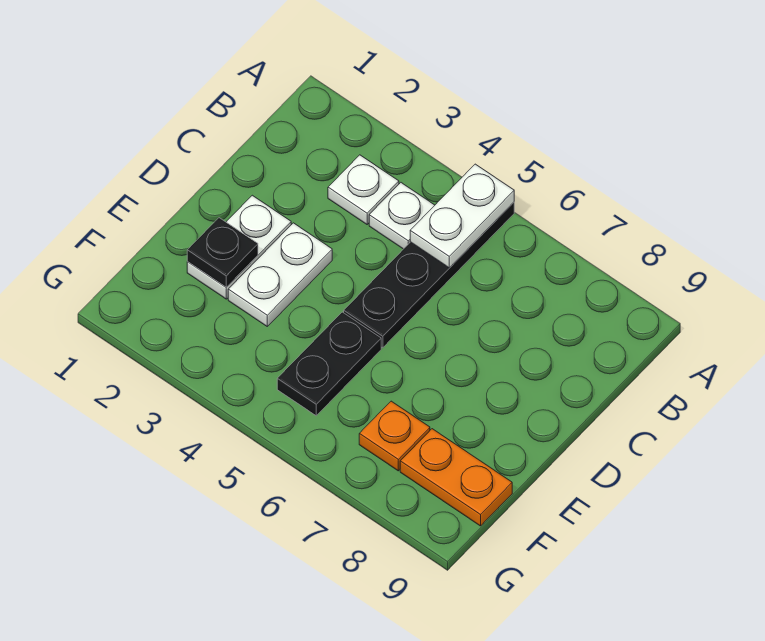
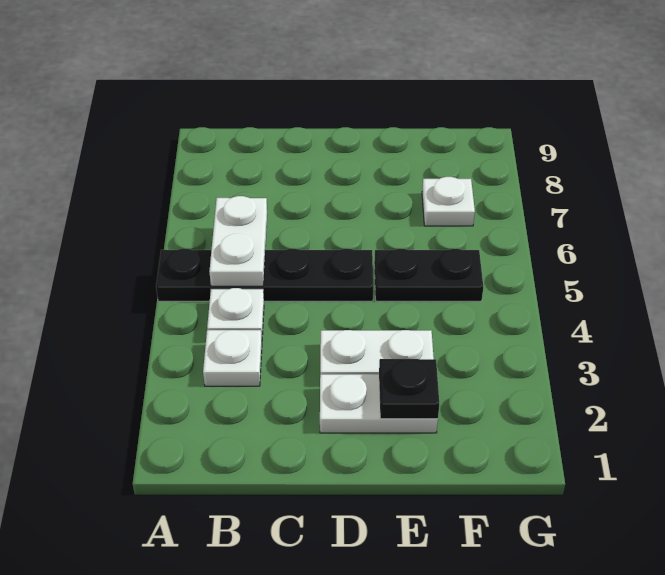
white 1x2 plate [410,164,514,268] -> white 1x2 plate turned to [209,196,267,286]
orange 1x1 plate [359,401,430,471] -> white 1x1 plate [422,177,475,226]
orange 1x2 plate [400,429,512,526] -> none

